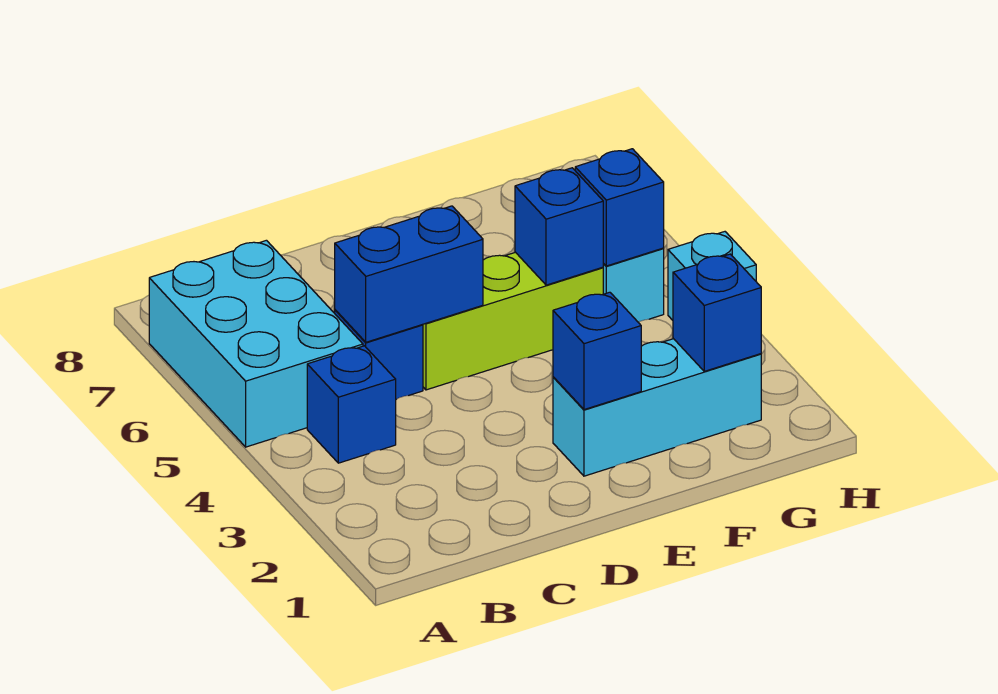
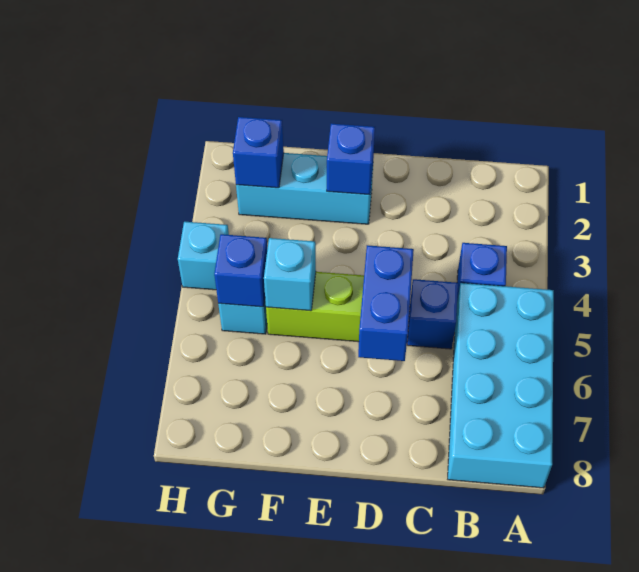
cyan 2x3 brick [149,240,363,447] -> cyan 2x4 brick [448,283,554,488]
blue 1x2 brick [335,206,483,342] -> blue 1x2 brick turned to [358,245,414,361]
blue 1x1 brick [515,168,603,285] -> cyan 1x1 brick [264,238,316,311]

